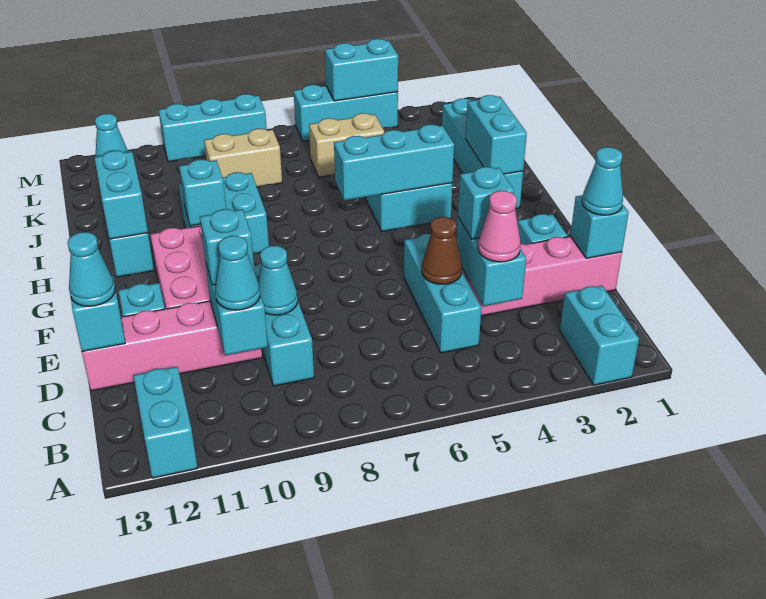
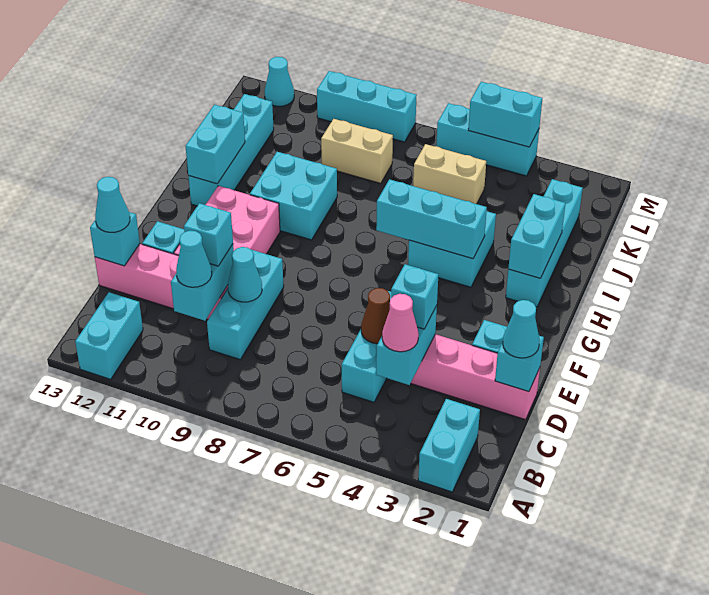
cyan 1x1 brick [179,159,226,226] -> none

